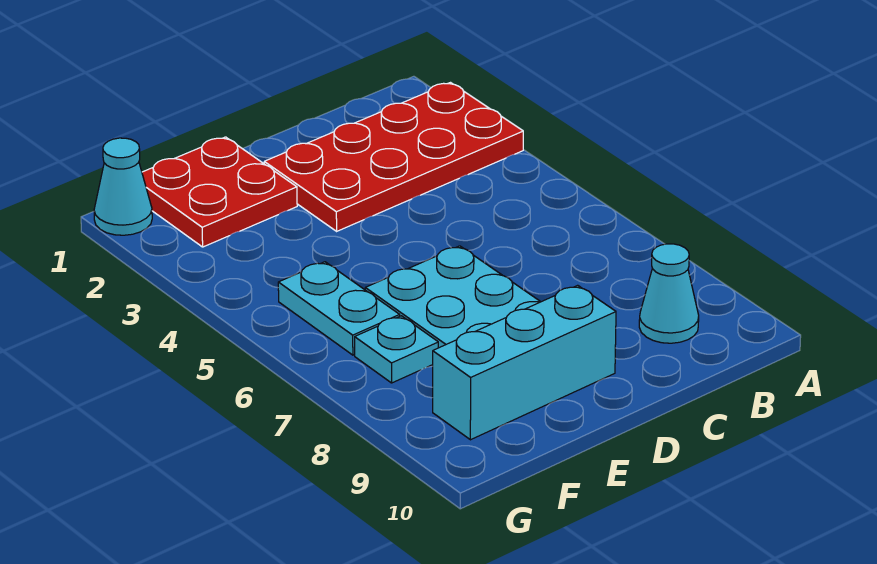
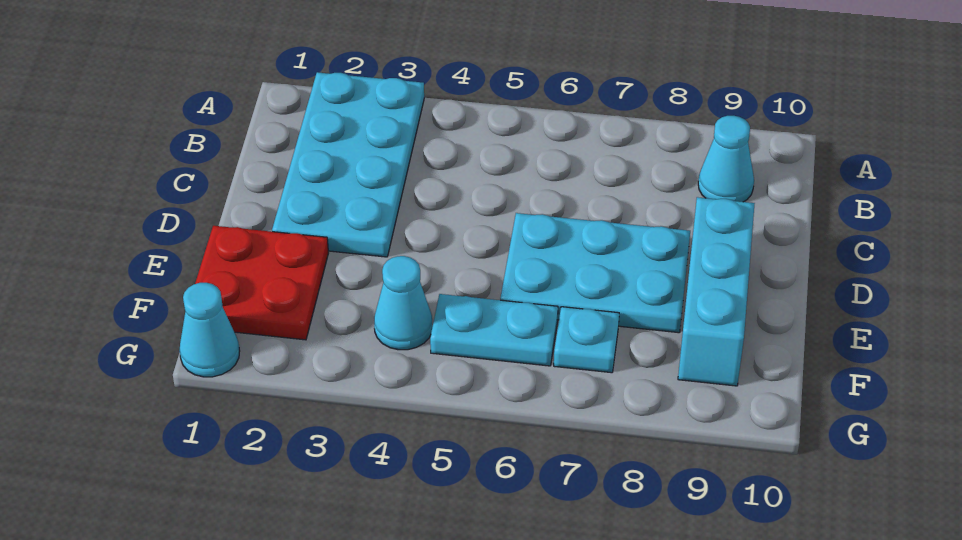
red 2x4 plate [264,83,523,231] -> cyan 2x4 plate [272,72,424,257]
none -> cyan 1x1 cone [374,256,432,350]

